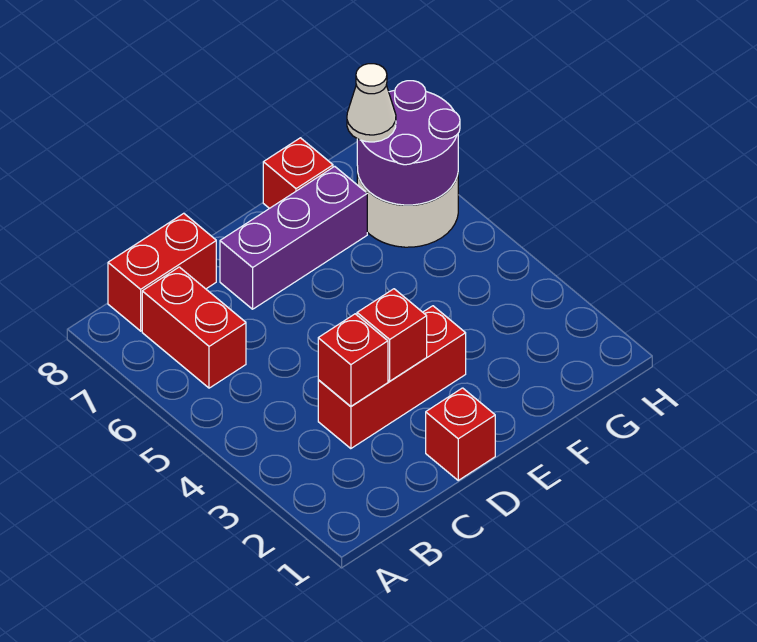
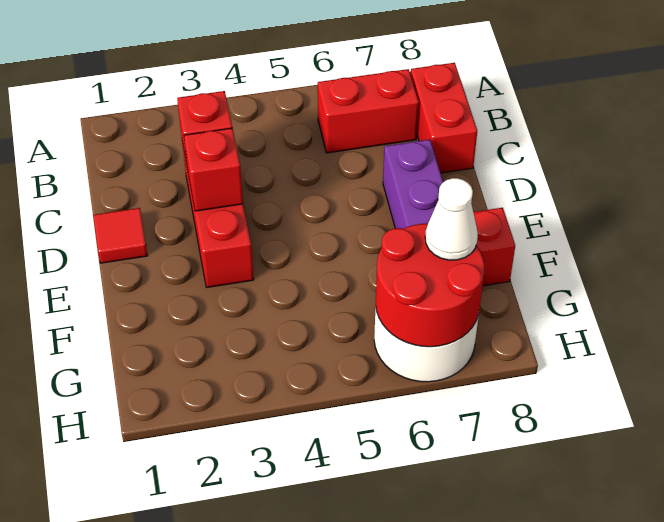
red 1x1 brick [426,388,495,480] -> red 1x1 tile [93,208,147,263]
purple 2x2 round brick [357,81,460,205] -> red 2x2 round brick [376,223,484,347]

